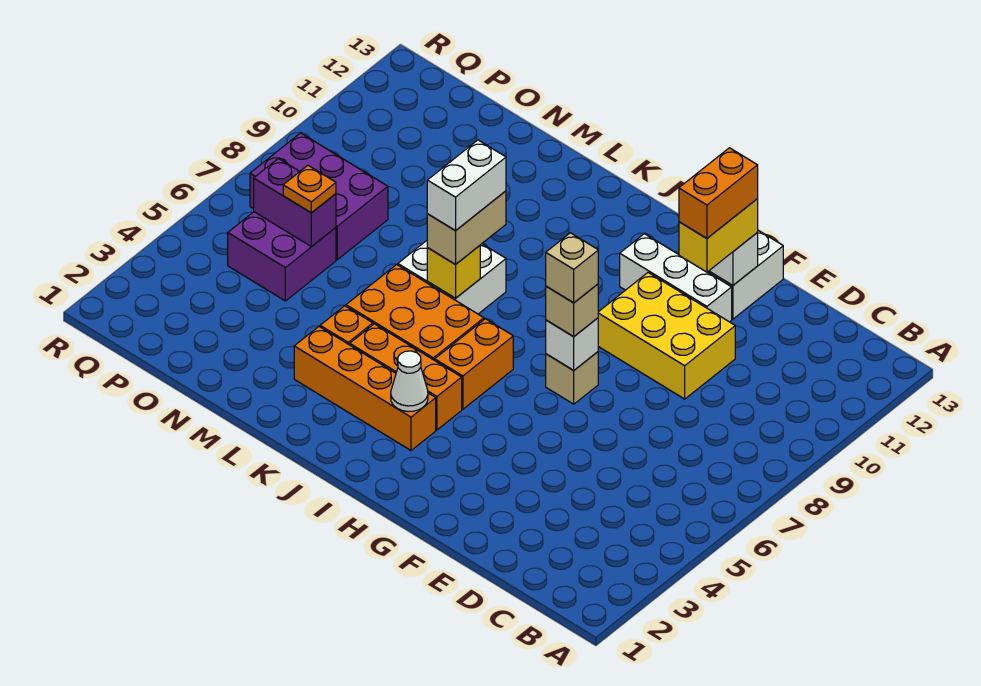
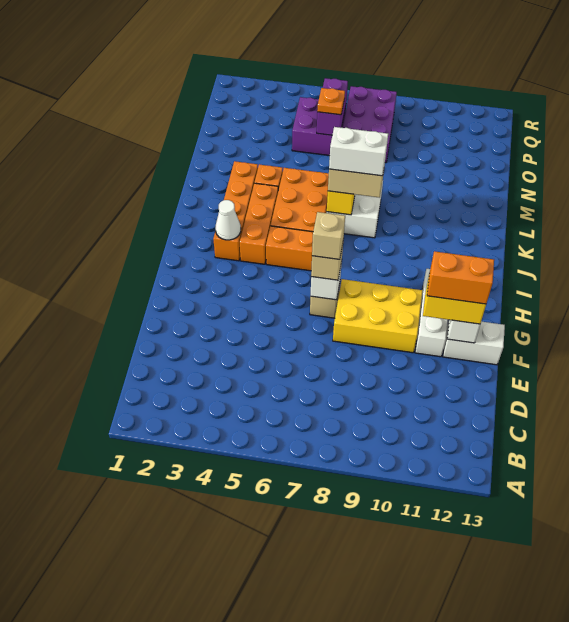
yellow 2x3 brick [598,273,735,399] -> yellow 2x3 brick turned to [333,279,422,353]

